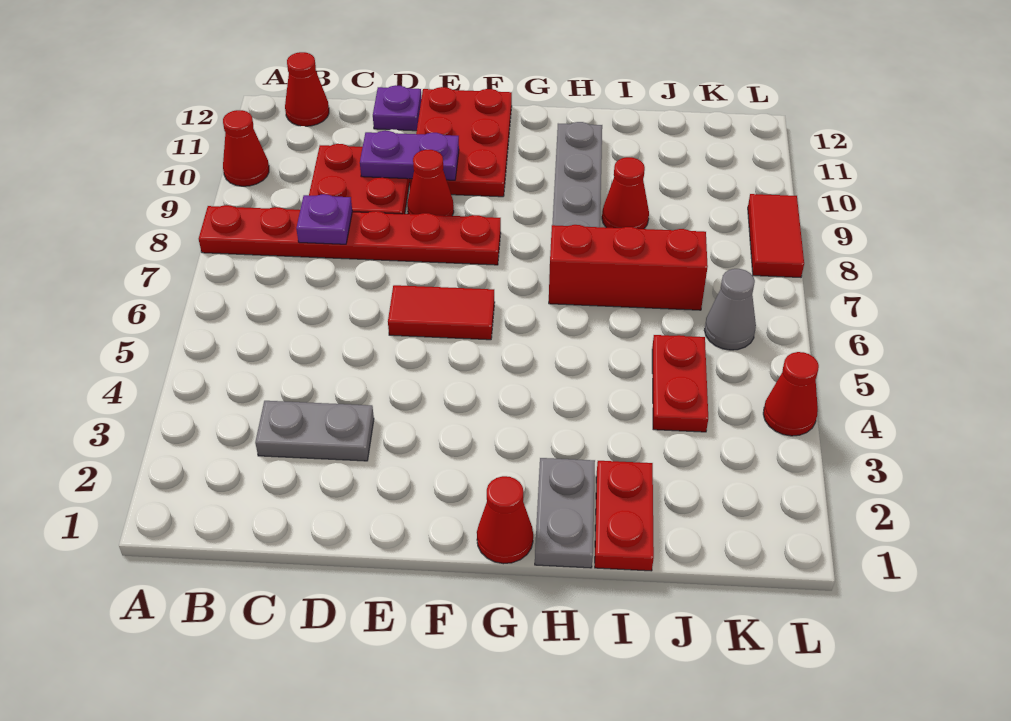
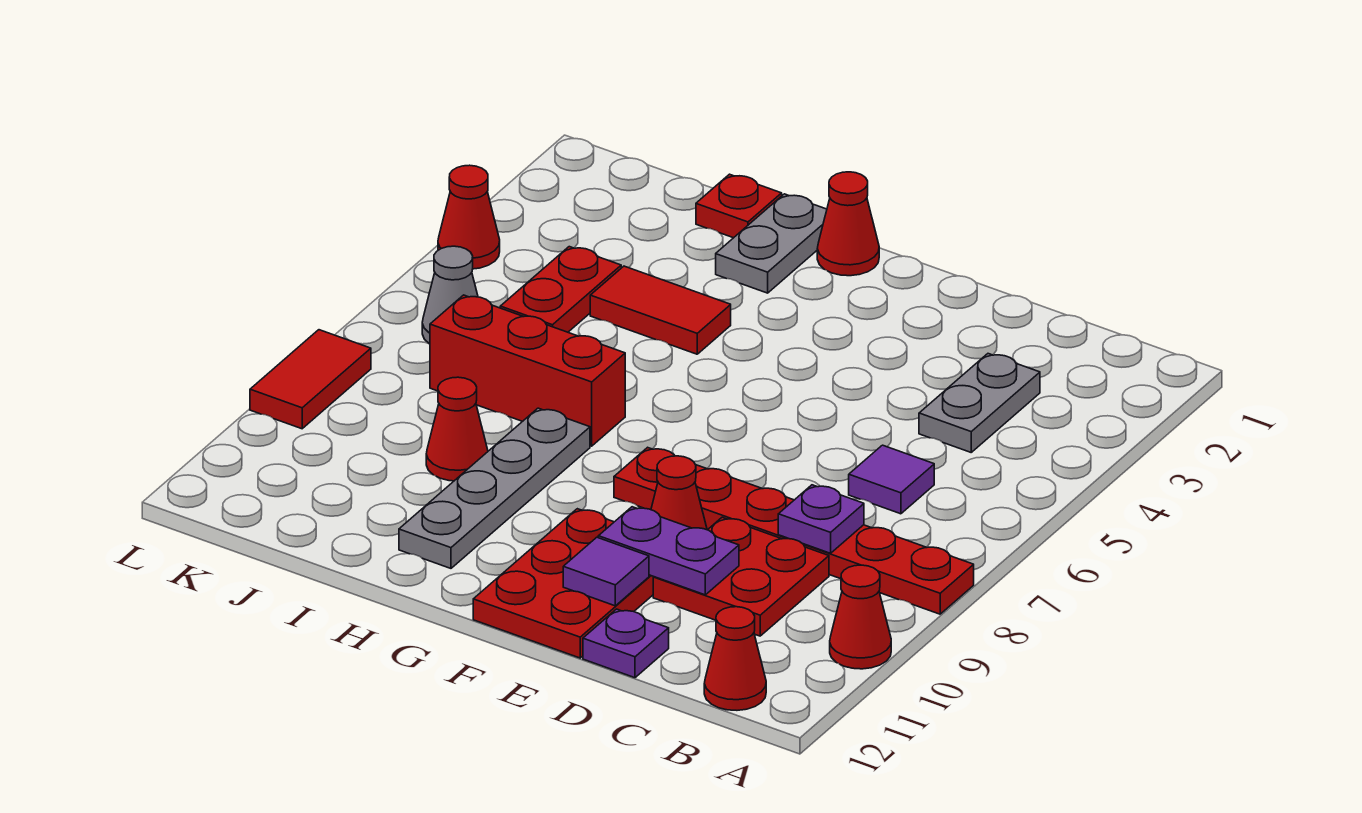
grey 1x2 plate [255,401,374,461] -> grey 1x2 plate turned to [919,354,1040,452]
none -> purple 1x1 tile [849,445,934,514]
red 1x2 tile [388,285,495,340] -> red 1x2 tile moved to [590,266,731,354]
none -> purple 1x1 tile [563,537,649,606]
red 1x2 plate [595,461,654,571] -> red 1x1 plate [696,174,782,238]

